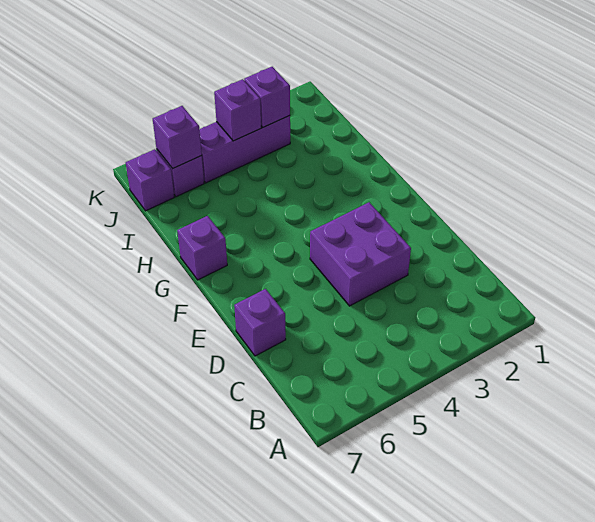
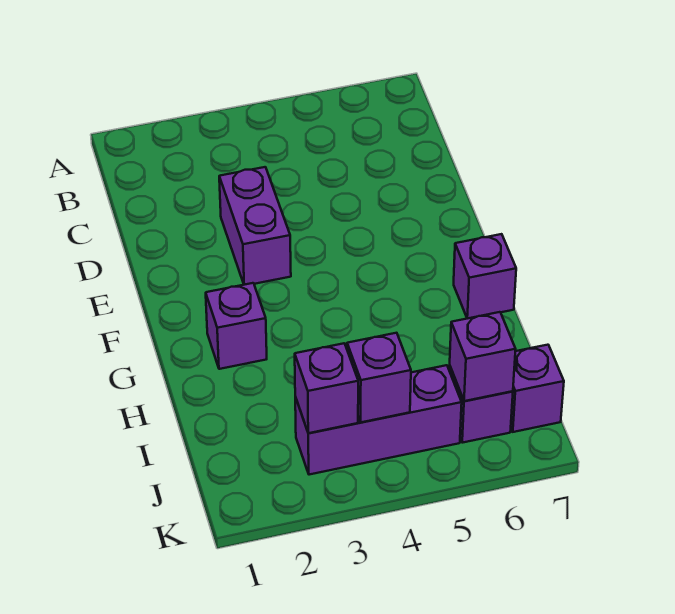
purple 2x2 brick [310,202,411,306] -> purple 1x2 brick [219,167,291,285]
purple 1x1 brick [234,289,286,356] -> purple 1x1 brick moved to [206,283,267,369]

